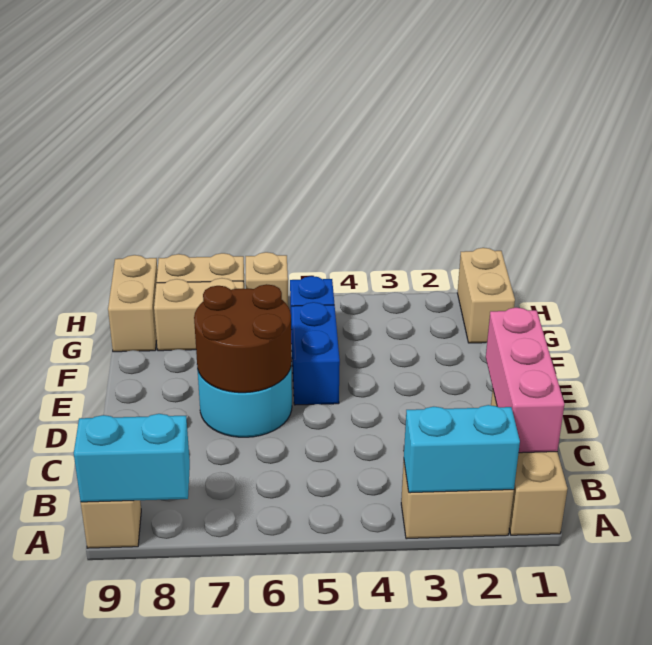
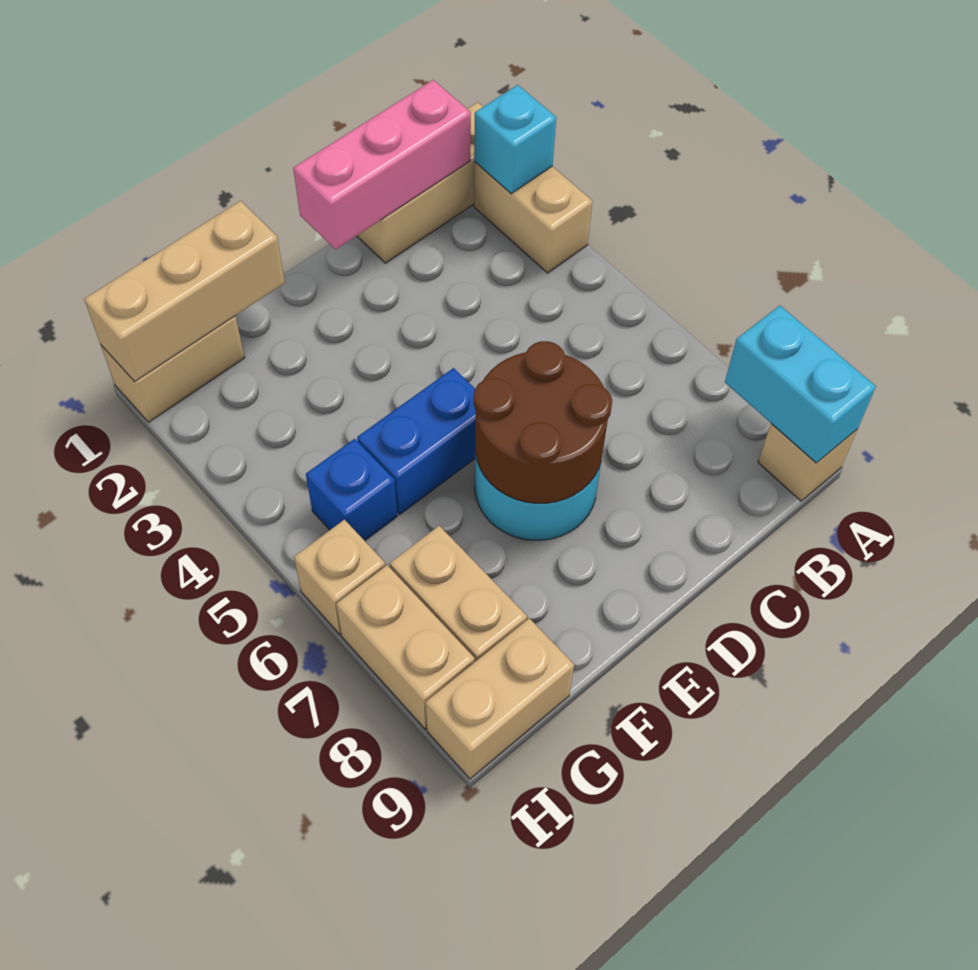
cyan 1x2 brick [404,405,520,493] -> cyan 1x1 brick [474,85,556,194]
none -> tan 1x3 brick [84,201,285,382]

